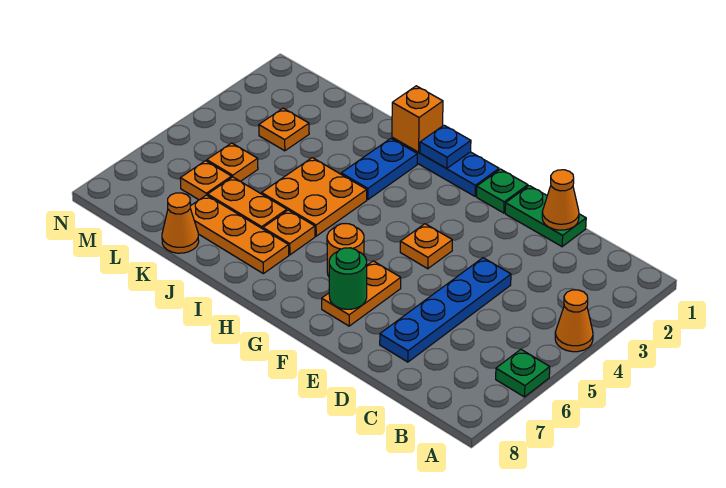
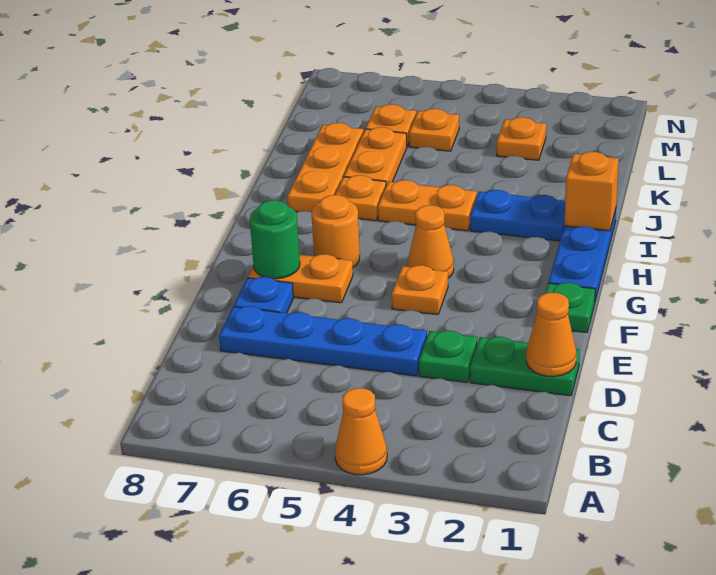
green 1x1 plate [496,349,550,397] -> green 1x1 plate moved to [419,330,477,382]
green 1x2 plate [505,186,586,247] -> green 1x2 plate turned to [470,337,580,396]
blue 1x1 plate [420,125,471,169] -> blue 1x1 plate moved to [234,277,293,313]
orange 2x2 plate [262,158,367,236] -> orange 1x2 plate [378,180,477,231]
orange 1x1 cone [162,193,199,253] -> orange 1x1 cone moved to [408,205,454,278]

